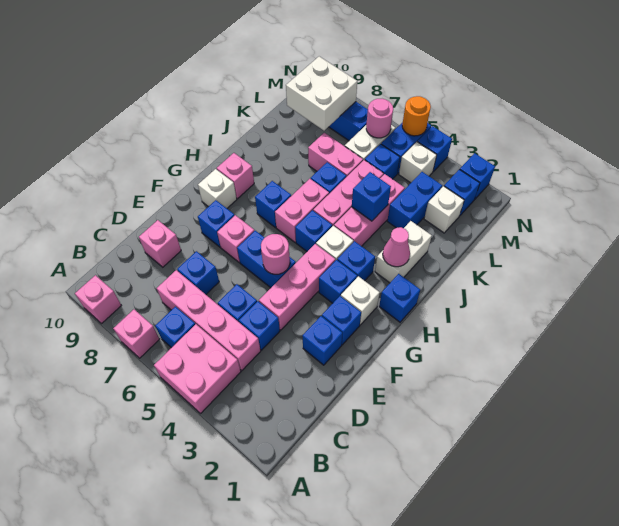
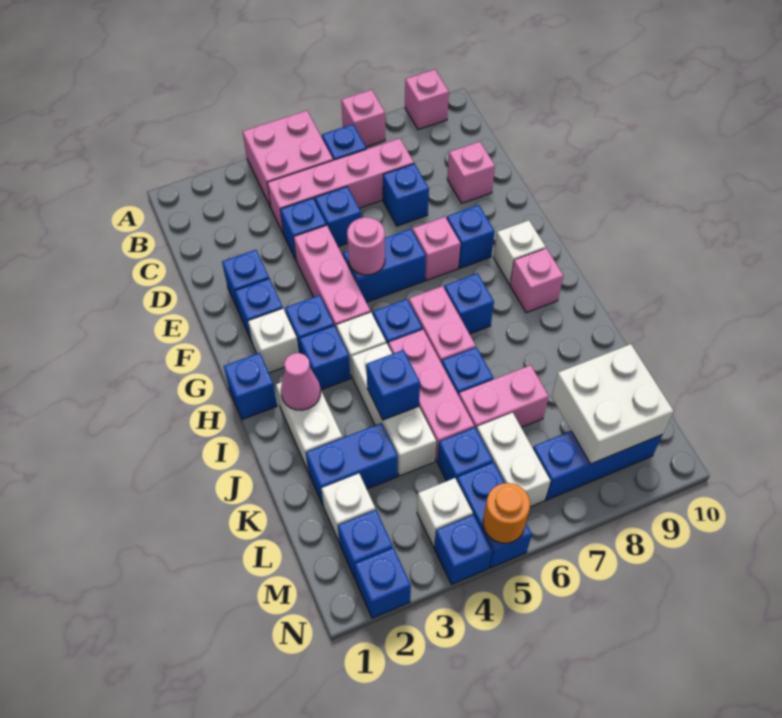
pink 1x3 brick [334,174,405,246] -> white 1x3 brick [352,343,436,476]
blue 1x2 brick [387,172,442,228] -> blue 1x2 brick turned to [306,423,398,506]
pink 1x1 round brick [366,99,393,138] -> none

